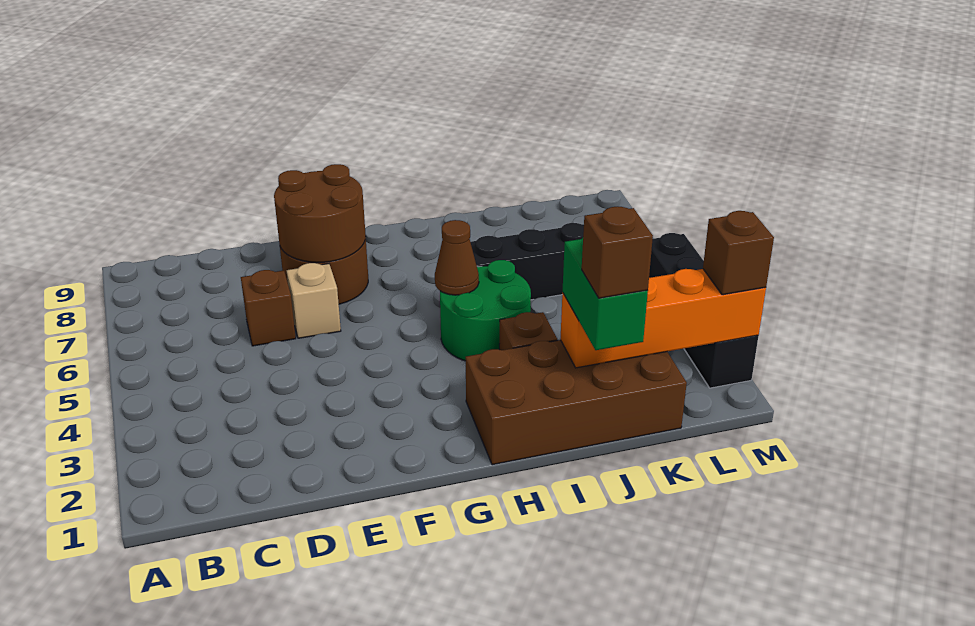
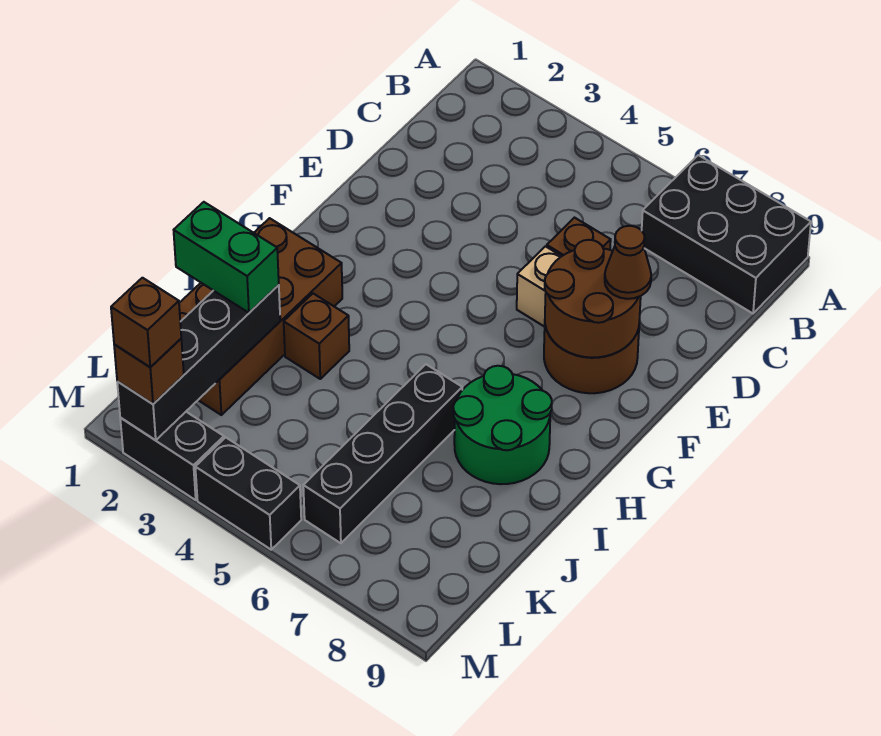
none -> black 2x3 brick [641,155,811,313]
green 2x2 round brick [440,260,531,361] -> green 2x2 round brick moved to [453,366,552,484]
brown 1x1 cone [435,220,479,295] -> brown 1x1 cone moved to [605,226,651,299]
brown 1x1 brick [582,207,653,298] -> brown 1x1 brick moved to [111,278,181,367]
orange 1x4 brick [560,269,766,368] -> black 1x4 brick [117,285,280,440]

